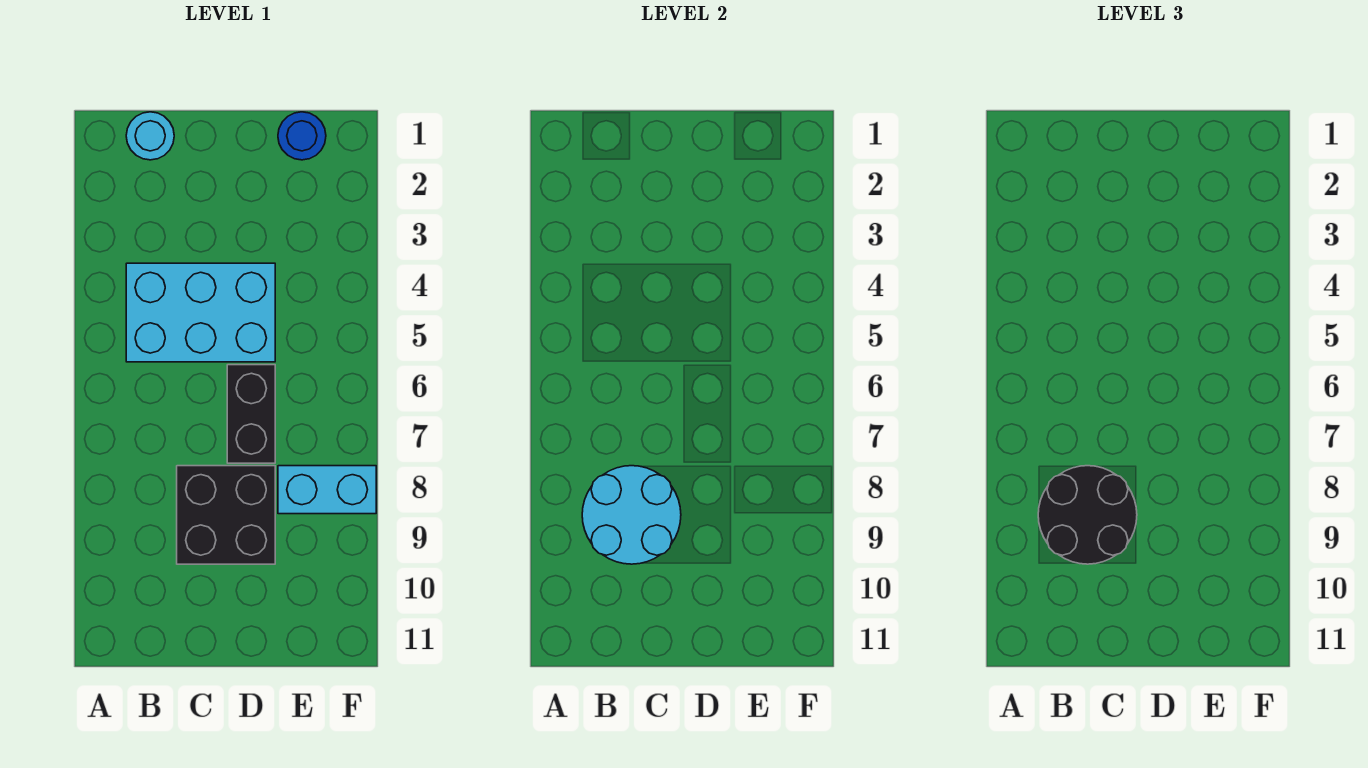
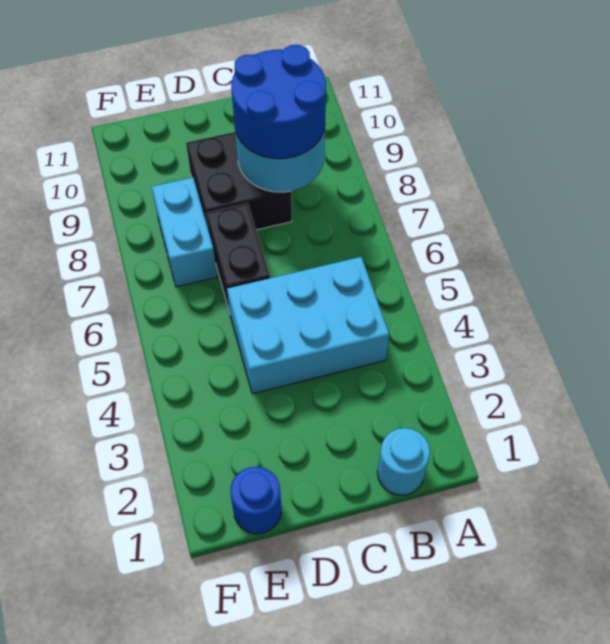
black 2x2 round brick [1038,466,1137,564] -> blue 2x2 round brick [231,45,326,159]
cyan 1x2 brick [278,466,376,514] -> cyan 1x2 brick turned to [152,178,217,287]

